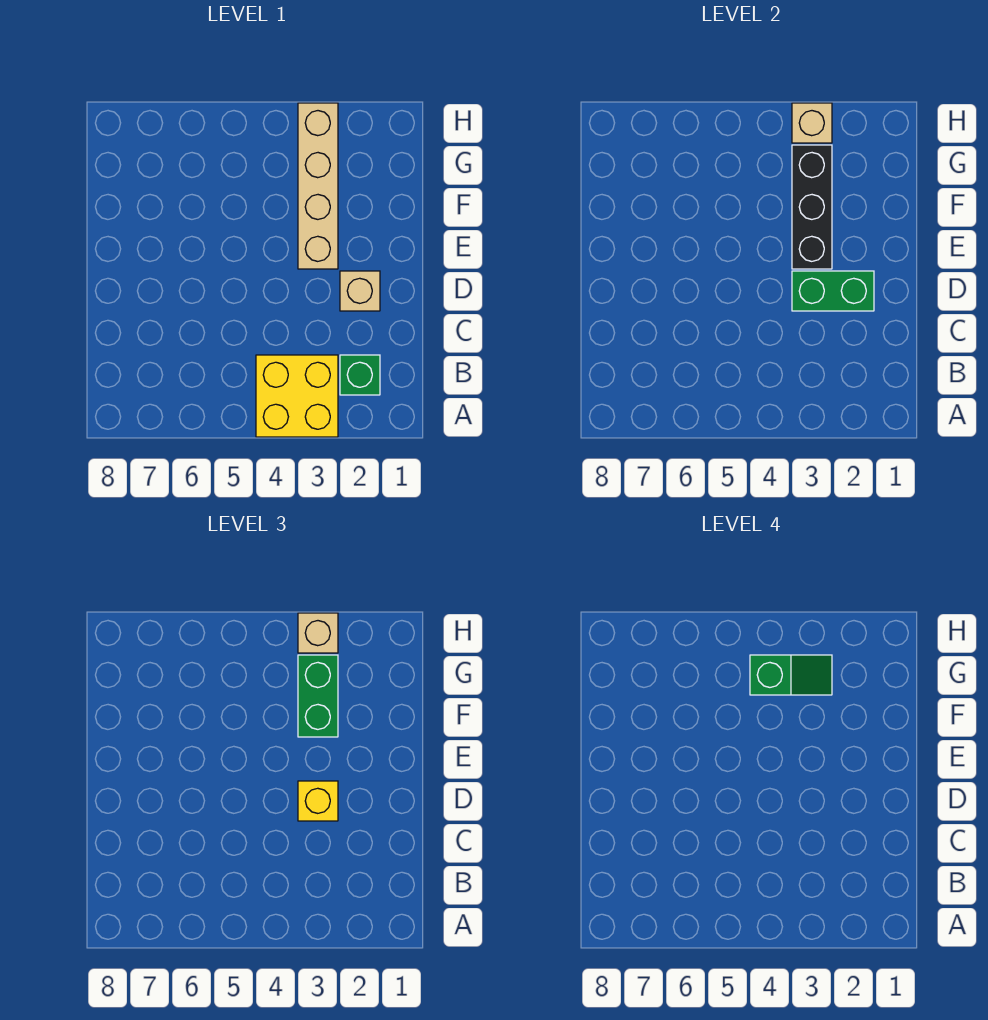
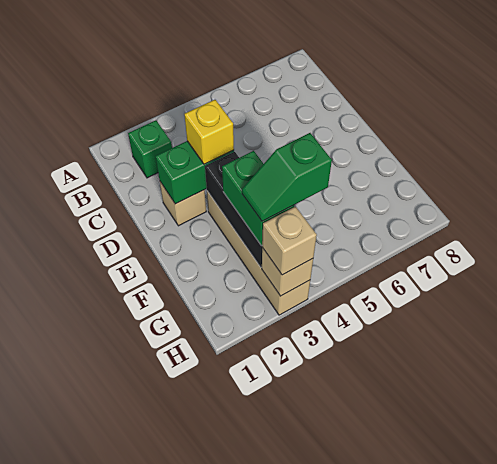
yellow 2x2 brick [256,355,338,437] -> none

